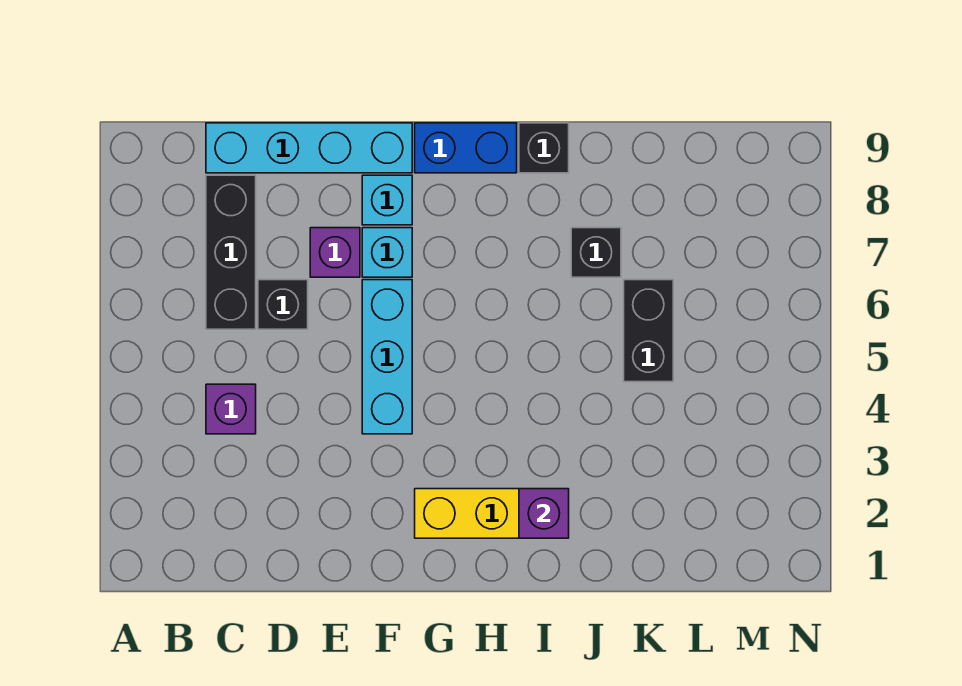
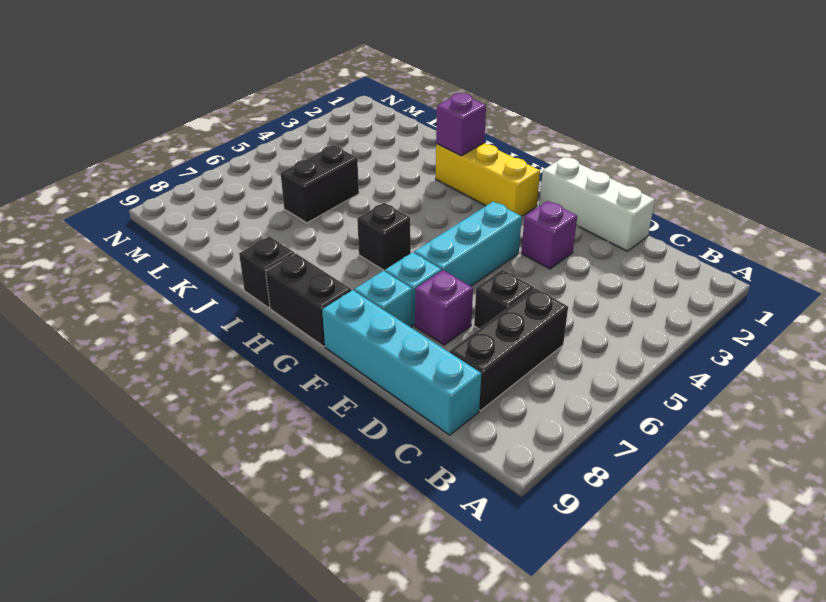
purple 1x1 brick [206,384,256,434] -> purple 1x1 brick moved to [521,201,577,269]
none -> white 1x3 brick [539,157,655,251]
blue 1x2 brick [415,123,517,173] -> black 1x2 brick [266,254,351,346]
black 1x1 brick [571,228,621,277] -> black 1x1 brick moved to [357,203,411,271]

